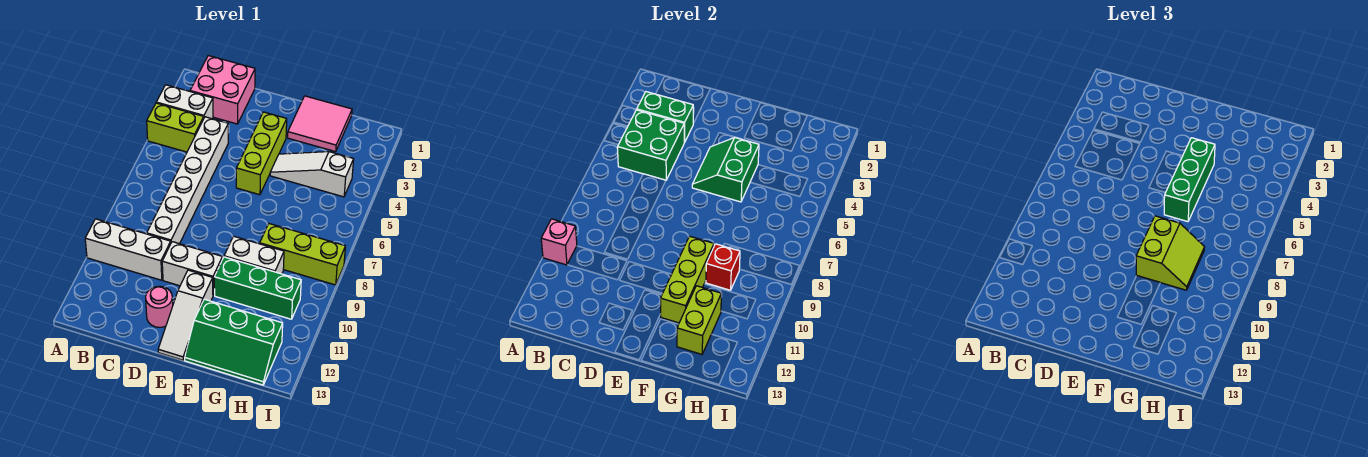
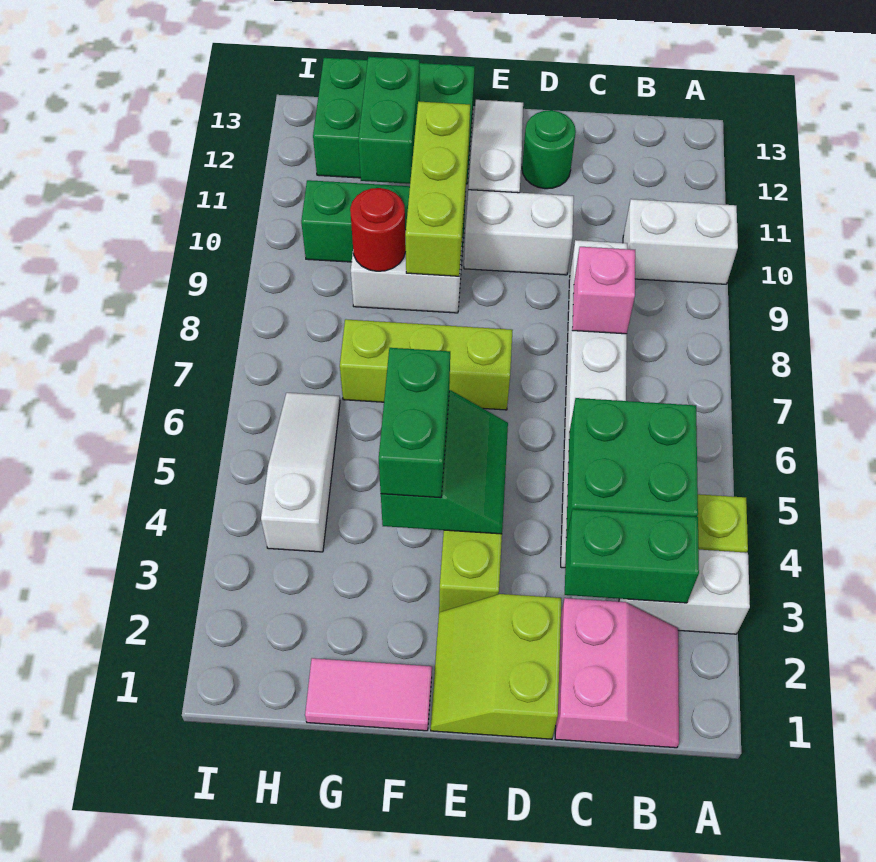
white 1x3 brick [85,219,171,280] -> white 1x2 brick [623,199,738,284]
pink 1x1 brick [541,219,577,265] -> pink 1x1 brick moved to [572,247,635,334]
pink 2x2 brick [190,56,255,124] -> pink 2x2 slope [555,598,679,748]
pink 1x1 round brick [146,286,173,327] -> green 1x1 round brick [522,110,576,189]
pink 2x2 tile [288,96,352,152] -> pink 1x2 tile [305,658,432,731]
white 1x3 slope [270,152,354,197] -> white 1x3 slope turned to [261,393,340,552]
green 1x3 brick [1164,138,1215,222] -> green 1x2 brick [379,348,450,498]
lime 2x2 slope [1136,216,1205,290] -> lime 2x2 slope moved to [431,594,561,739]
green 2x3 slope [185,299,283,385] -> green 2x3 brick [313,58,475,184]
lime 1x3 brick [260,224,345,285] -> lime 1x3 brick moved to [340,319,513,410]
red 1x1 brick [706,244,740,290] -> red 1x1 round brick [350,188,406,271]
lime 1x2 brick [677,286,721,354] -> green 1x2 brick [358,57,420,184]

